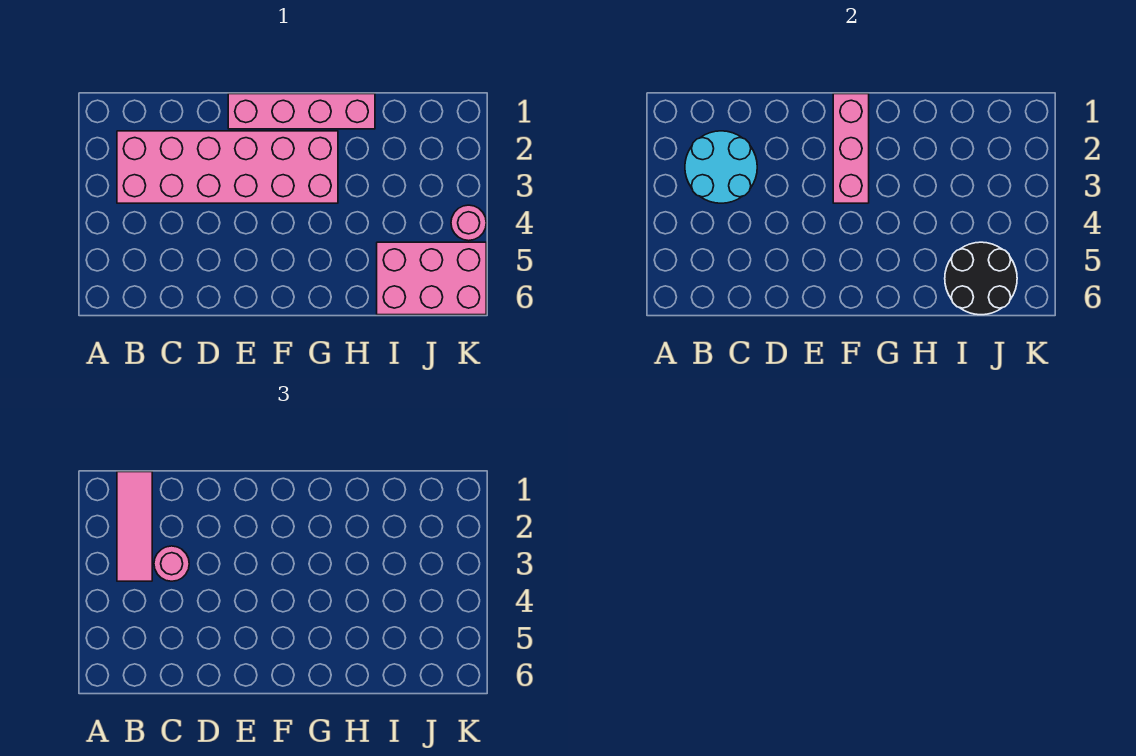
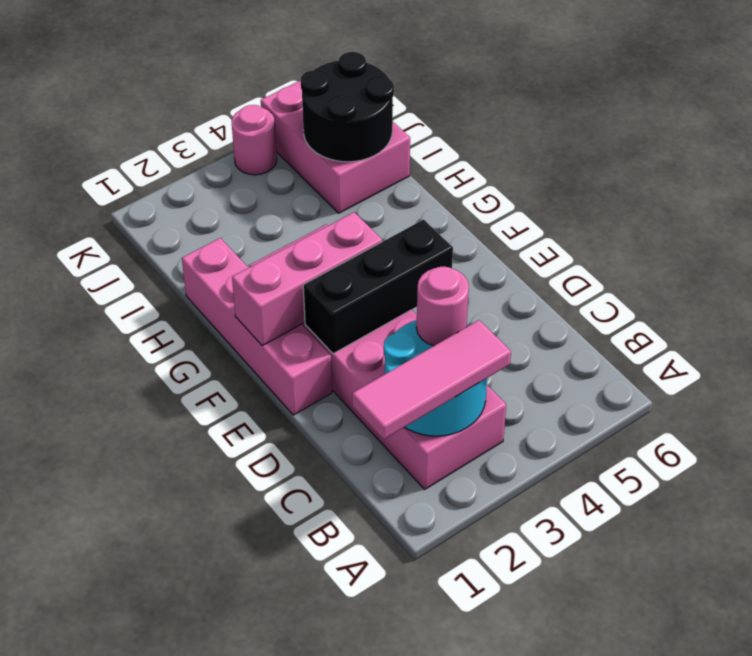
none -> black 1x3 brick [303,220,453,354]

